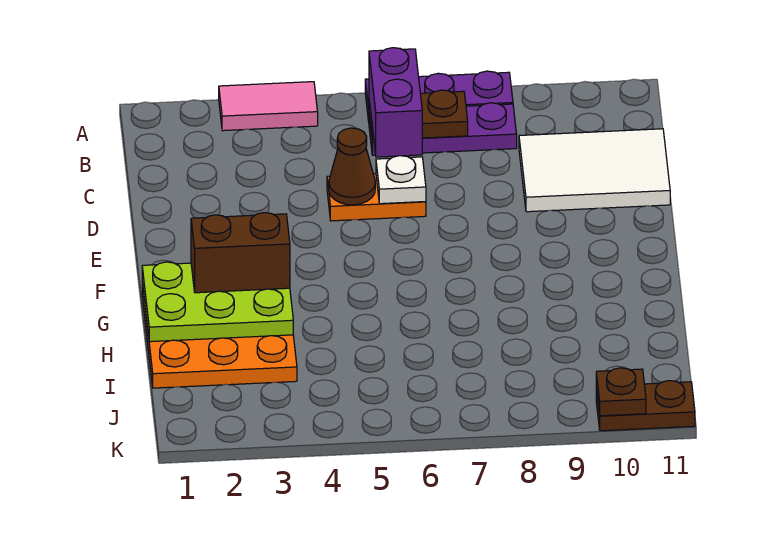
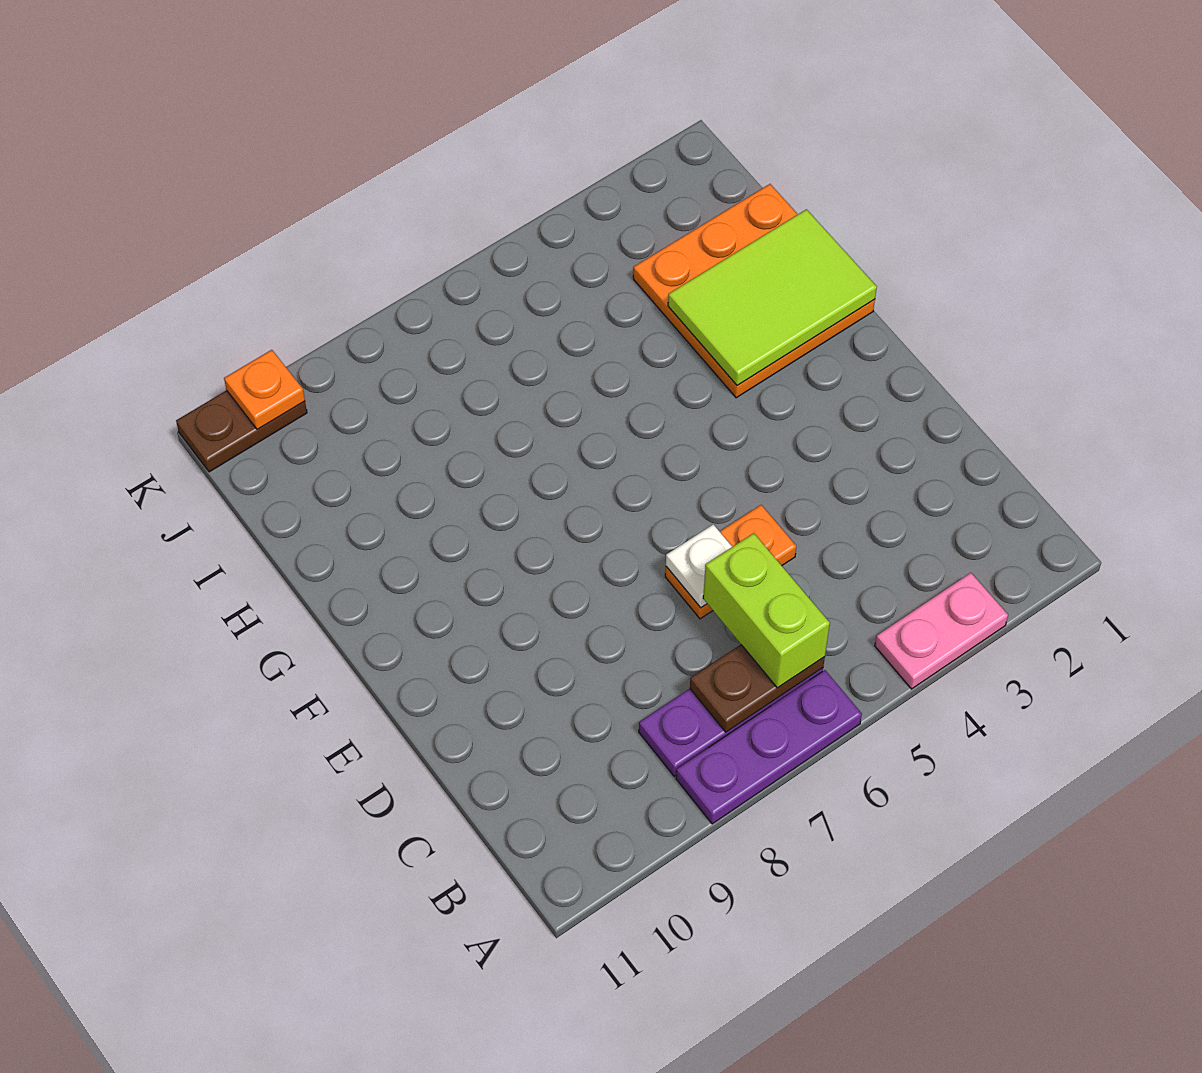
pink 1x2 tile [219,82,318,131] -> pink 1x2 plate [875,573,1008,689]
purple 1x2 brick [369,48,422,157] -> lime 1x2 brick [703,533,830,688]
white 2x3 tile [519,129,670,212] -> none
brown 1x1 cone [329,128,375,205] -> none
lime 2x3 plate [142,262,293,342] -> lime 2x3 tile [668,209,877,386]
brown 1x2 brick [191,213,290,293] -> none
brown 1x1 plate [596,368,646,416] -> orange 1x1 plate [224,350,305,429]

